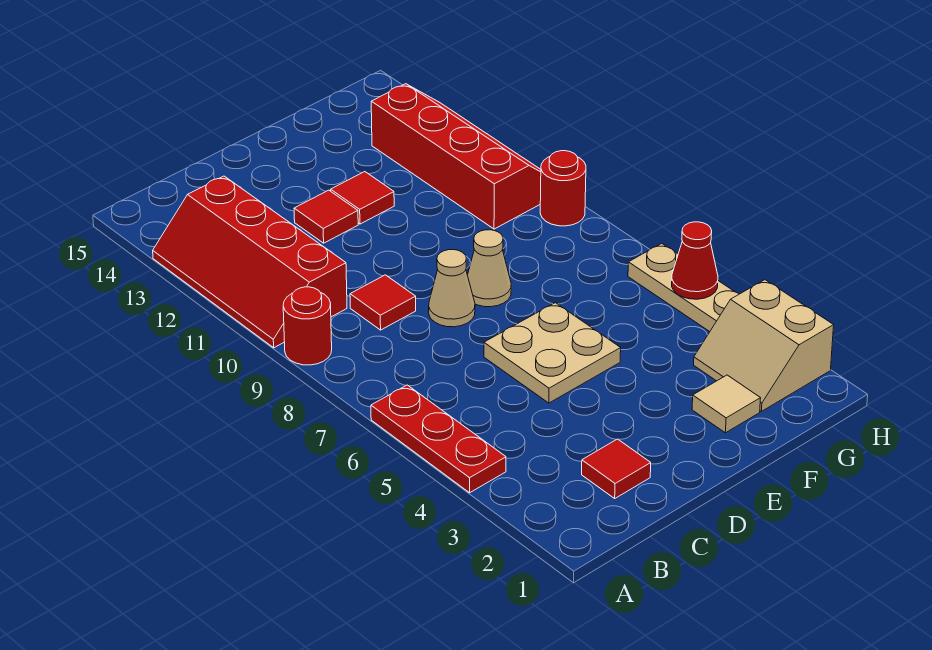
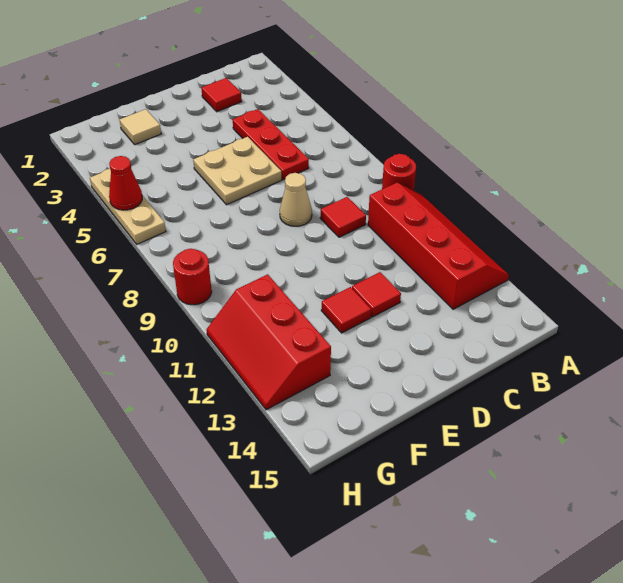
red 1x3 plate [371,385,506,493] -> red 1x3 plate moved to [233,109,309,180]
tan 1x1 cone [467,230,511,307] -> none
tan 2x2 slope [694,280,834,411] -> none
red 2x4 slope [371,84,541,229] -> red 2x3 slope [207,274,331,410]

